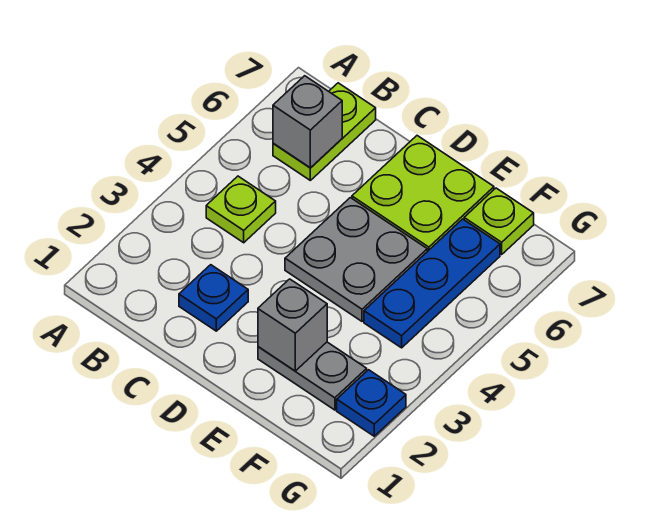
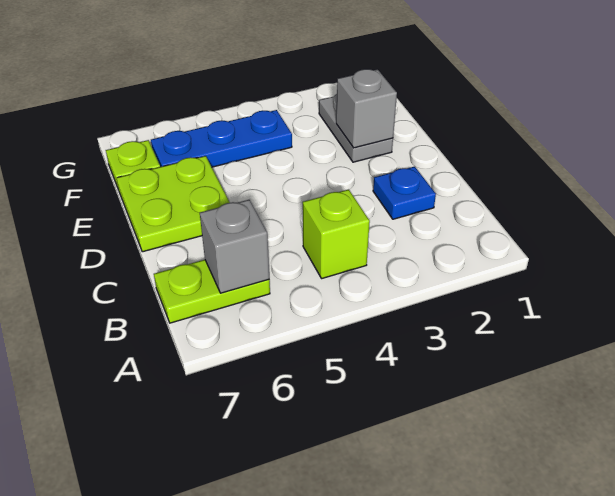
lime 1x1 plate [206,176,276,243] -> lime 1x1 brick [303,189,370,279]
grey 2x2 plate [285,198,427,321] -> none
blue 1x1 plate [337,370,406,436] -> none

